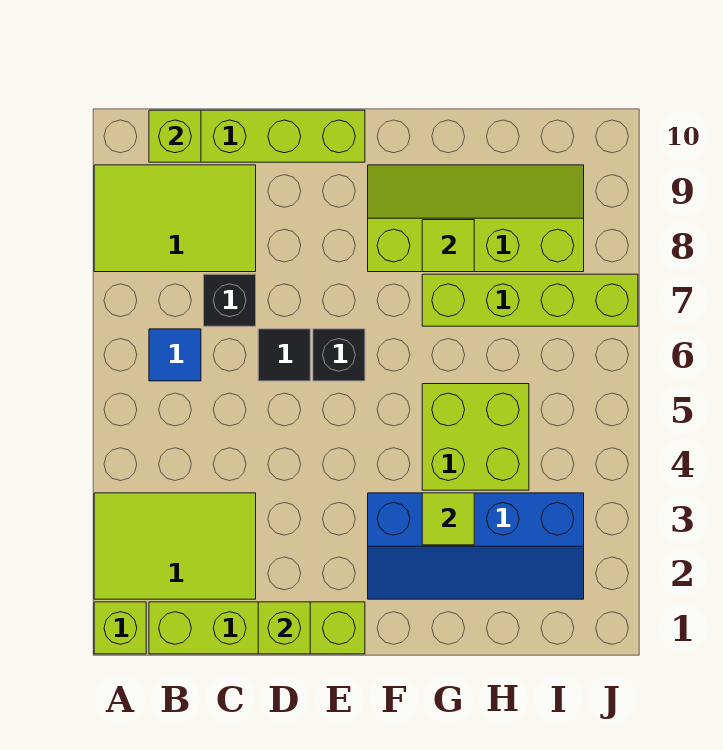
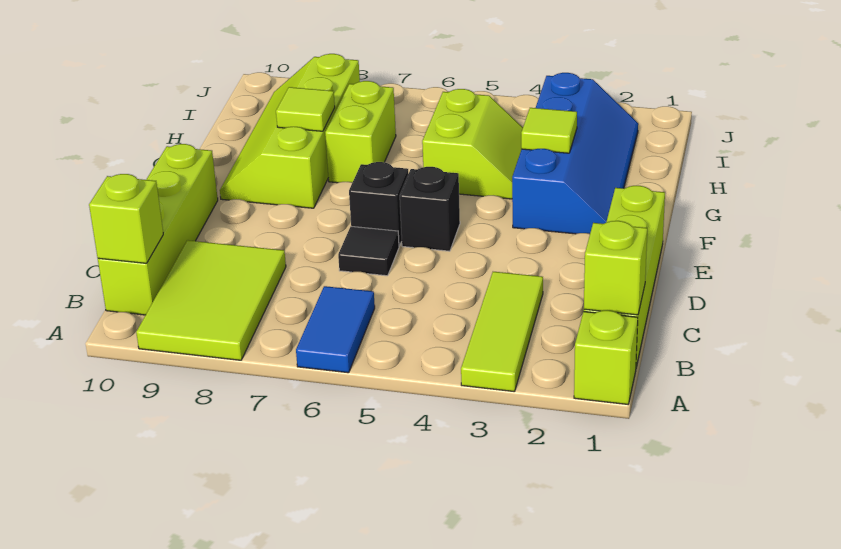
lime 2x3 tile [94,493,256,599] -> lime 1x3 tile [461,272,543,392]
blue 1x1 tile [149,329,201,381] -> blue 1x2 tile [296,286,375,373]
black 1x1 brick [204,274,256,326] -> black 1x1 brick moved to [400,167,460,251]
lime 1x1 brick [258,602,310,654] -> lime 1x1 brick moved to [584,221,647,315]
lime 2x2 brick [422,384,529,490] -> lime 2x2 slope [422,89,523,199]
lime 1x4 brick [422,274,638,326] -> lime 1x2 brick [325,81,396,183]

